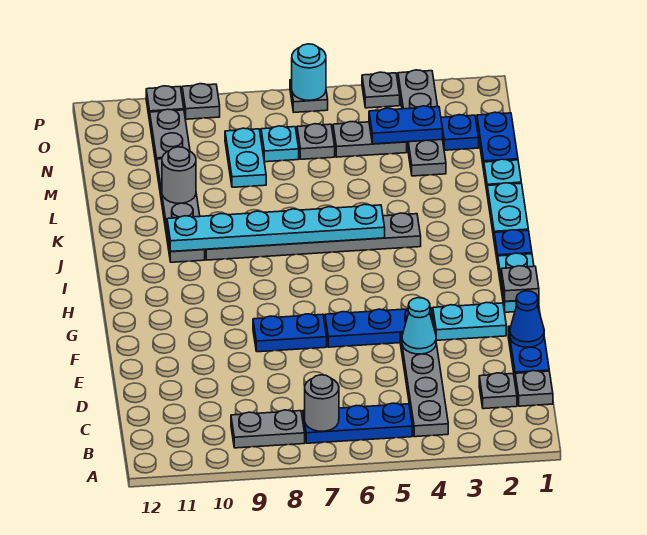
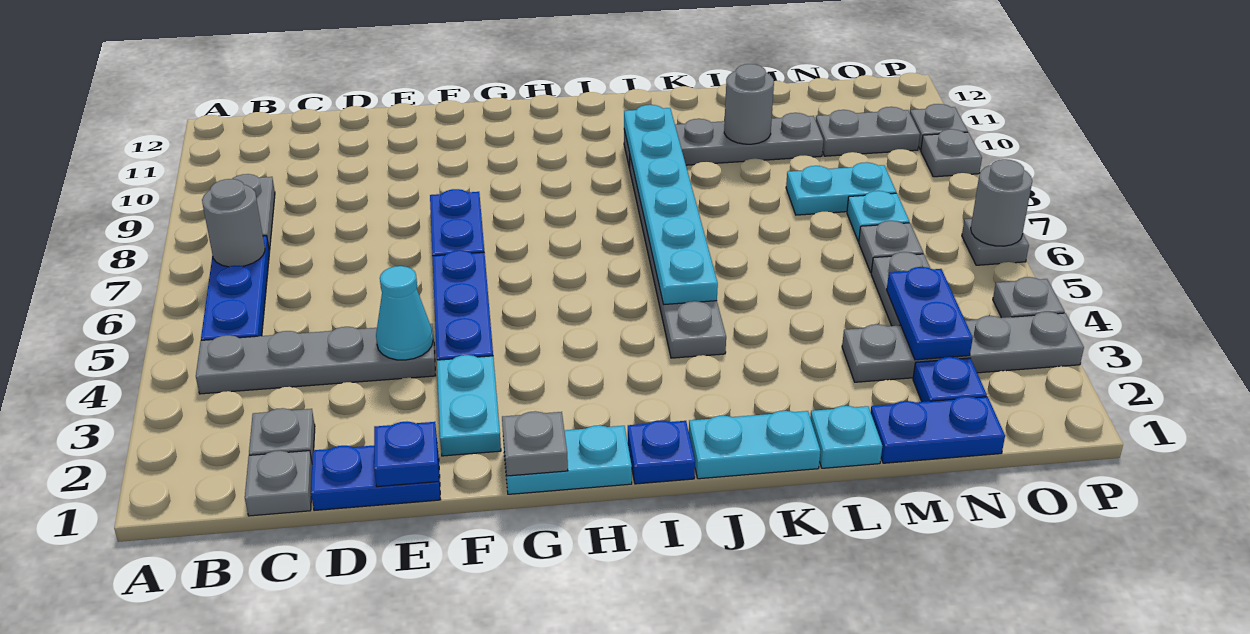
blue 1x1 cone [510,291,544,347] -> blue 1x1 plate [374,422,439,487]
cyan 1x1 round brick [292,44,326,100] -> grey 1x1 round brick [971,159,1032,246]

